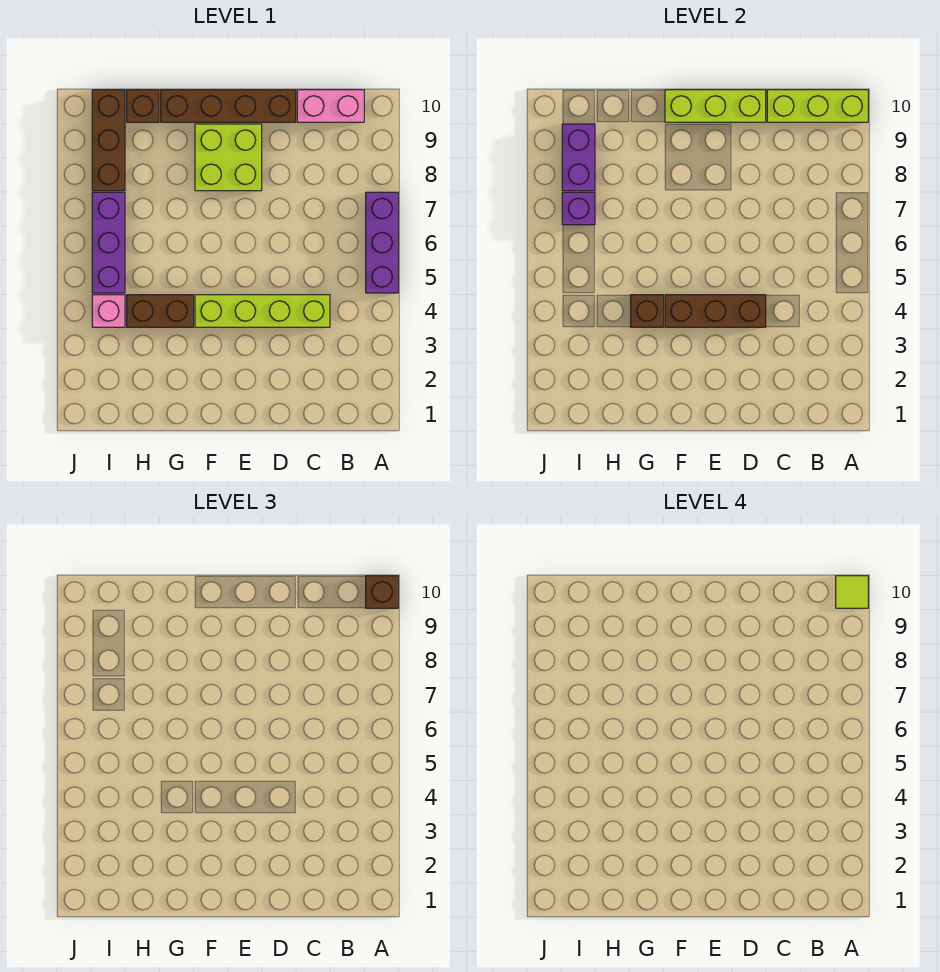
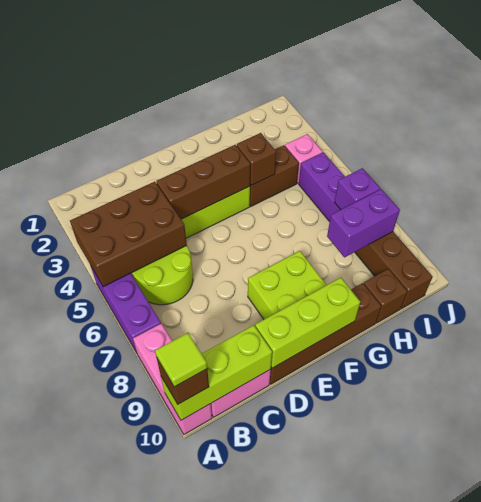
none -> brown 2x3 brick [70,182,187,287]
none -> pink 1x3 brick [133,324,212,434]
none -> lime 2x2 round brick [132,246,193,305]
purple 1x2 brick [562,124,595,191] -> purple 1x2 brick turned to [327,189,400,257]

